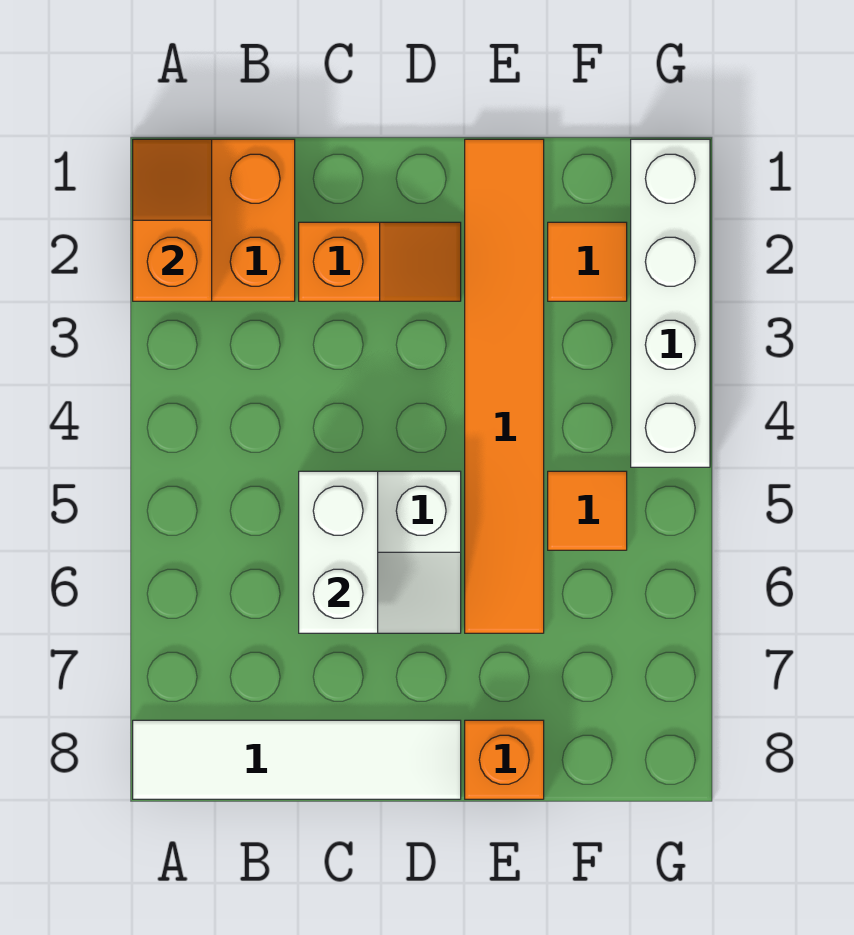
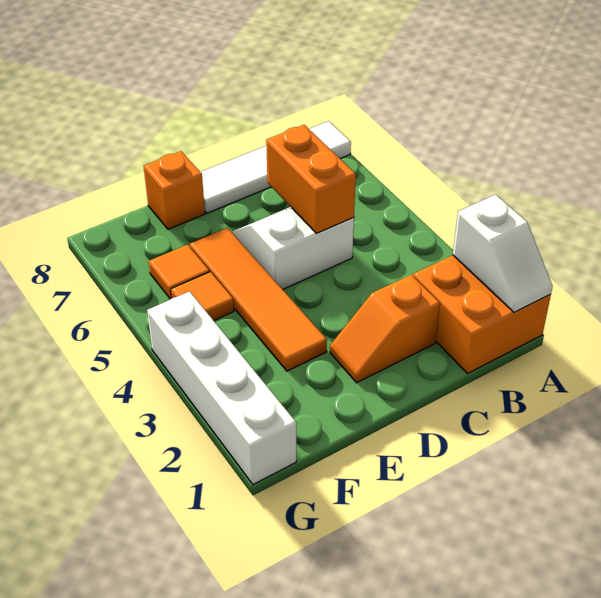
orange 1x2 slope [133,139,212,301] -> white 1x2 slope [453,194,553,312]
white 1x2 brick [299,471,378,633] -> orange 1x2 brick [266,125,356,233]
orange 1x6 tile [465,139,544,633] -> orange 1x4 tile [190,228,327,371]
orange 1x1 tile [548,222,627,301] -> orange 1x1 tile moved to [149,245,209,299]

